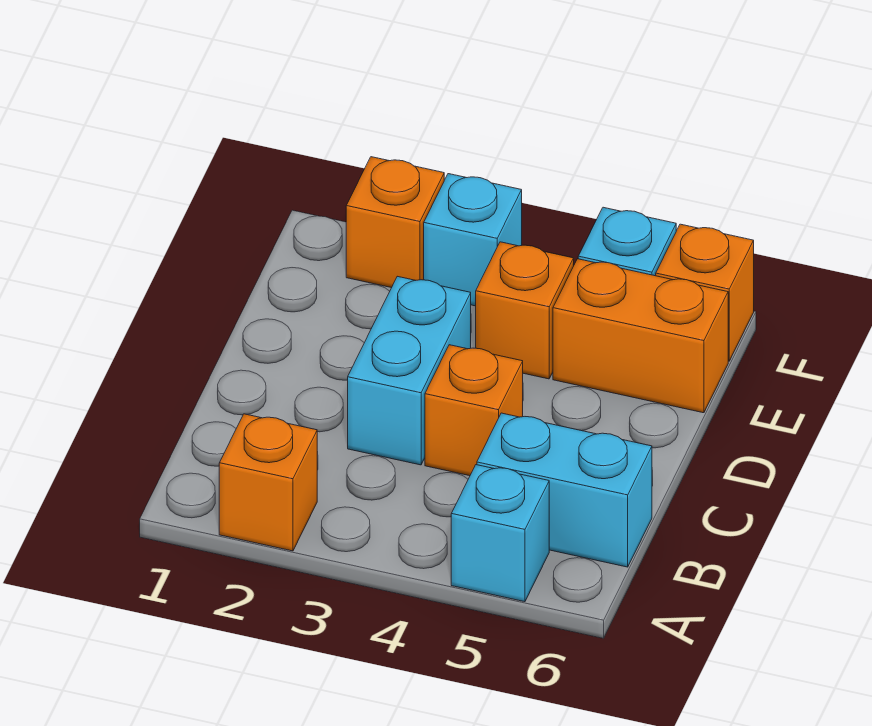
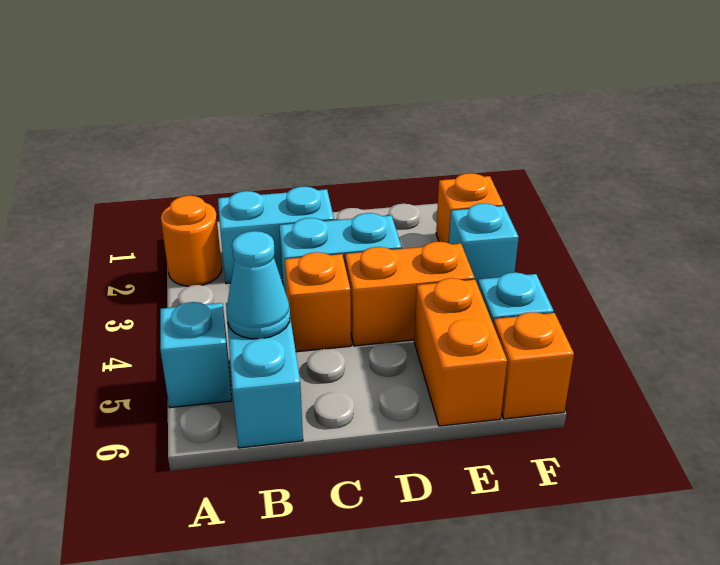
orange 1x1 brick [219,414,317,551] -> orange 1x1 round brick [161,196,222,286]
none -> cyan 1x2 brick [218,186,334,284]
none -> cyan 1x1 cone [226,231,290,339]
orange 1x1 brick [476,242,574,379] -> orange 1x2 brick [345,242,475,346]

